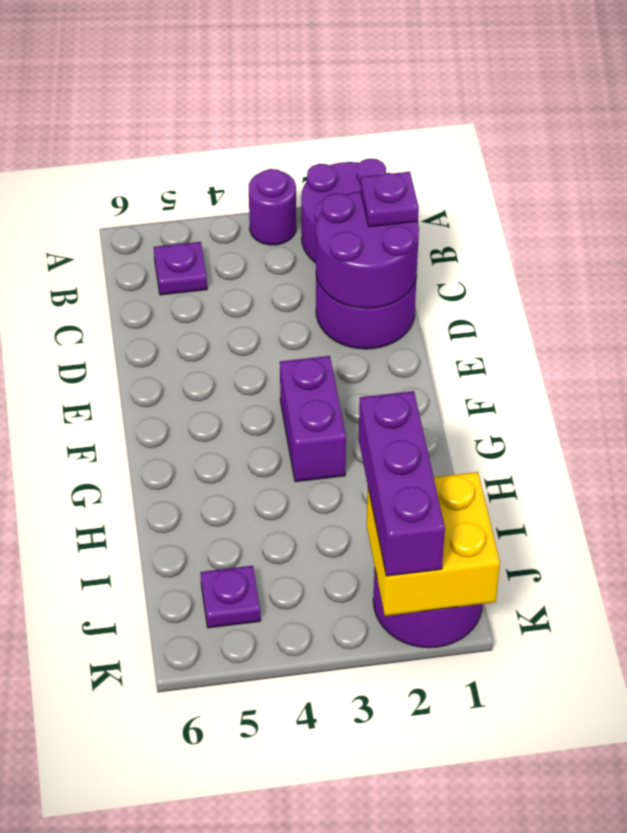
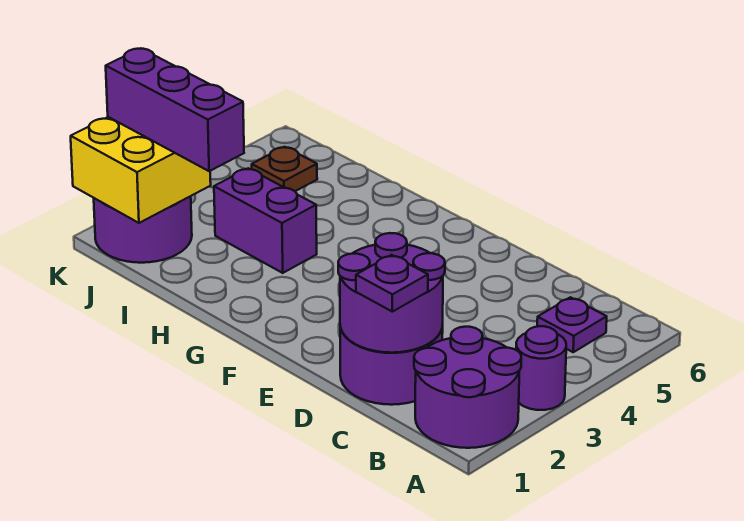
purple 1x2 brick [280,356,346,482] -> purple 1x2 brick moved to [214,168,317,273]
purple 1x1 plate [200,566,261,628] -> brown 1x1 plate [252,147,317,191]

